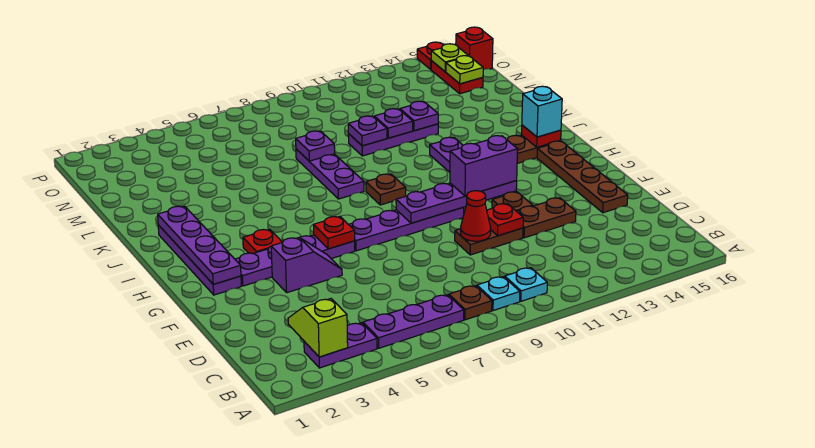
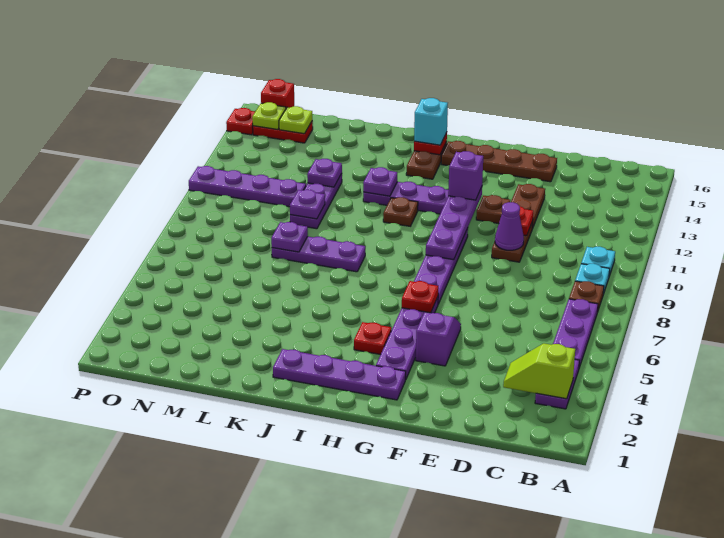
red 1x1 cone [461,191,491,241] -> purple 1x1 cone [495,202,524,250]
purple 1x4 plate [158,206,241,284] -> purple 1x4 plate moved to [189,166,306,207]
purple 1x2 brick [450,136,518,196] -> purple 1x1 brick [448,151,483,200]
brown 1x1 plate [366,174,406,205] -> brown 1x1 plate moved to [383,197,418,226]
purple 1x1 plate [374,109,413,138] -> purple 1x1 plate moved to [363,167,397,196]

